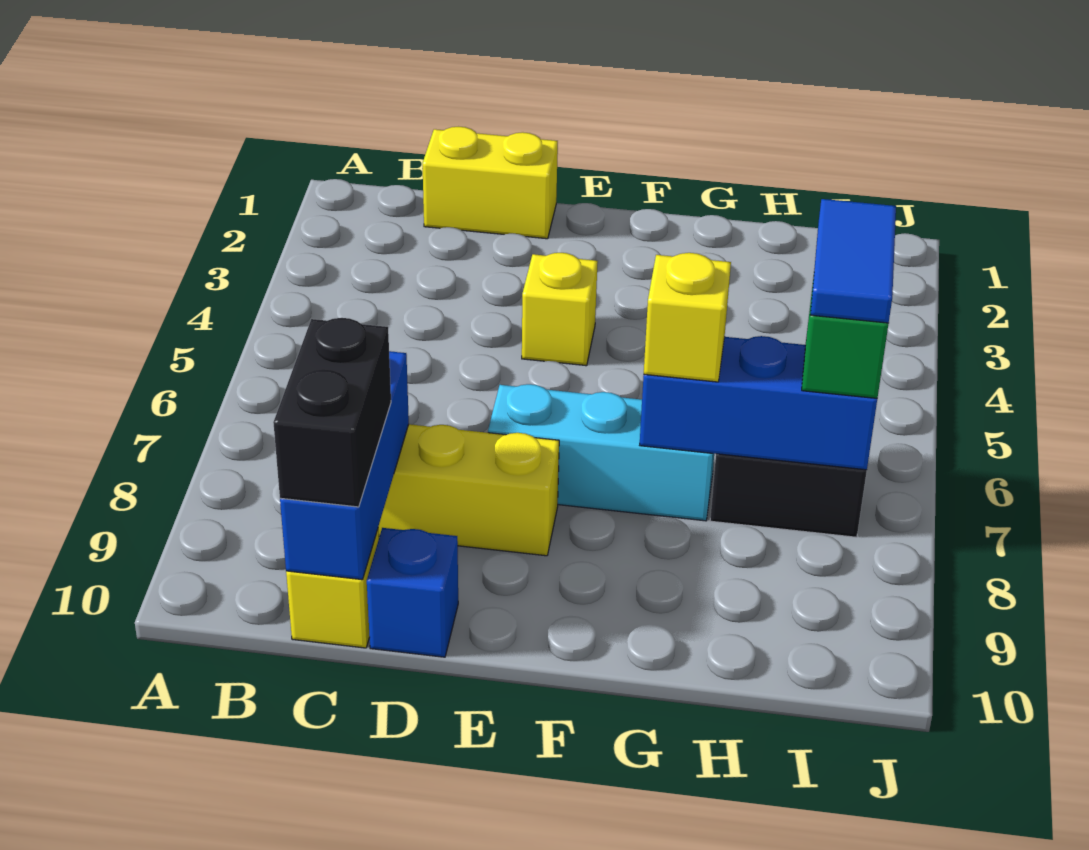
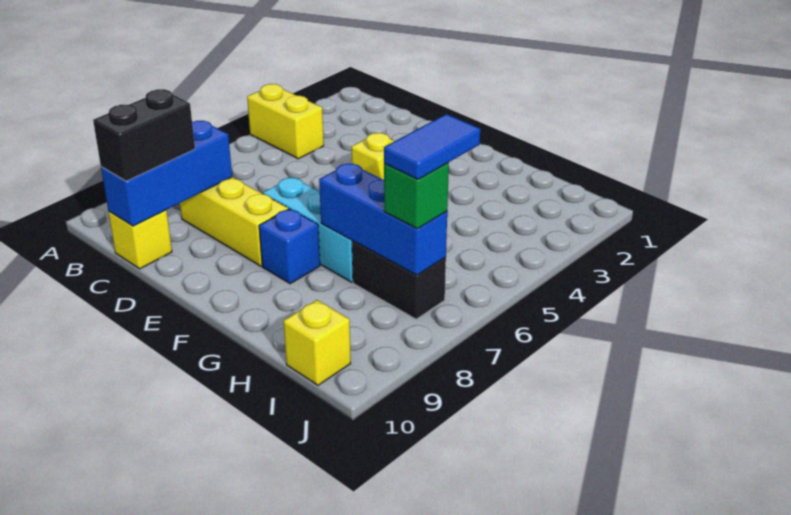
yellow 1x2 brick [423,127,558,239] -> yellow 1x2 brick moved to [247,84,324,159]
blue 1x1 brick [367,528,458,657] -> blue 1x1 brick moved to [259,209,320,284]
yellow 1x1 brick [644,253,731,382] -> yellow 1x1 brick moved to [283,300,351,385]

